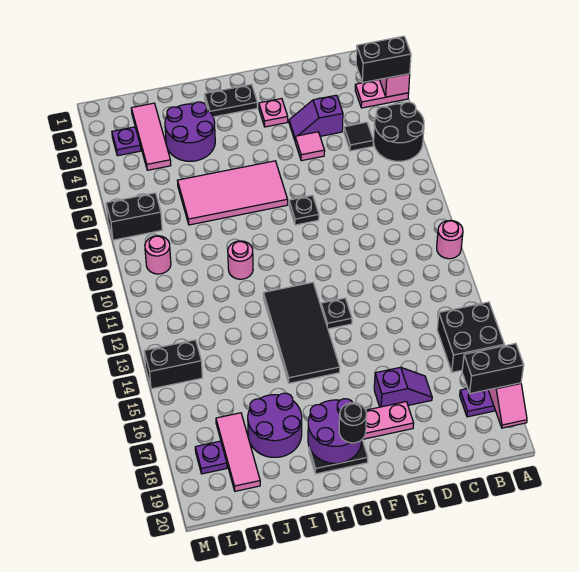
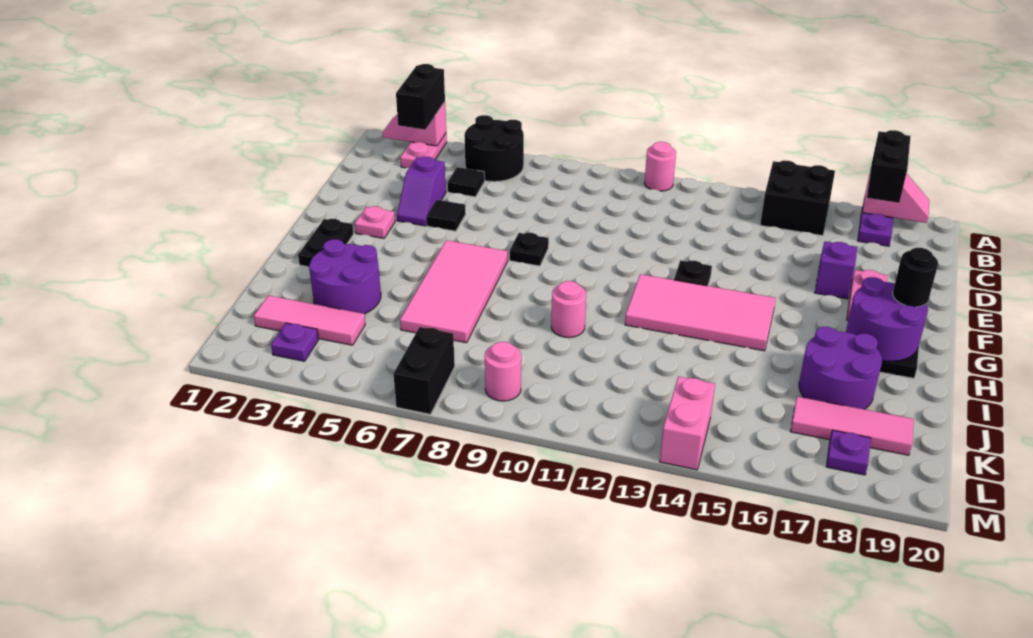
pink 1x1 tile [295,132,325,161] -> black 1x1 tile [427,200,466,231]
black 2x4 tile [263,282,340,383] -> pink 2x4 tile [625,274,776,351]
black 1x2 brick [144,340,202,389] -> pink 1x2 brick [660,376,715,470]

